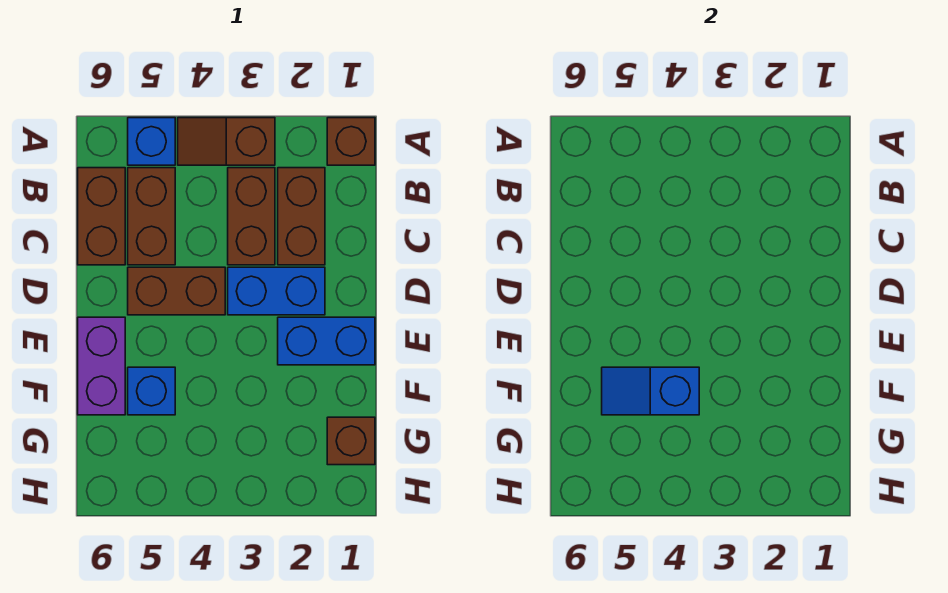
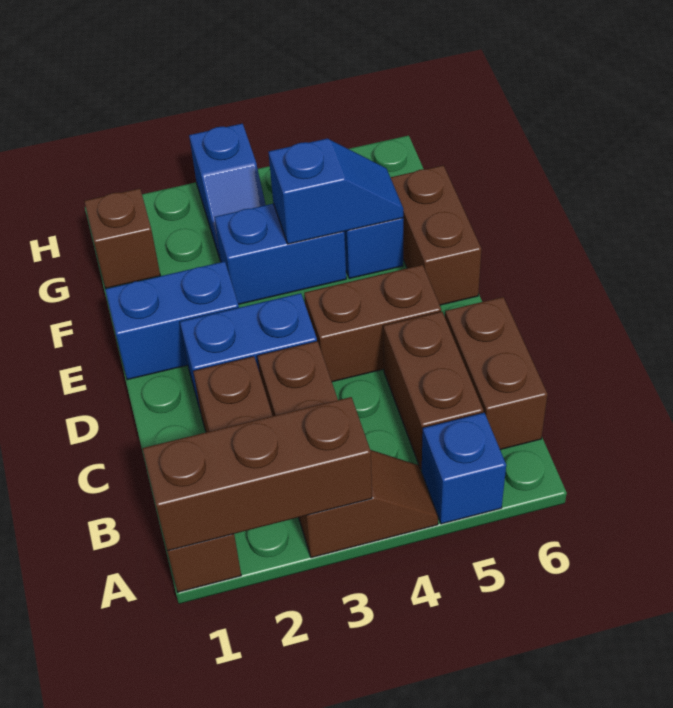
none -> brown 1x3 brick [143,397,372,551]
purple 1x2 brick [78,317,125,415] -> brown 1x2 brick [391,165,481,305]
none -> blue 1x2 brick [215,204,346,304]
none -> blue 1x2 slope [189,124,266,261]

